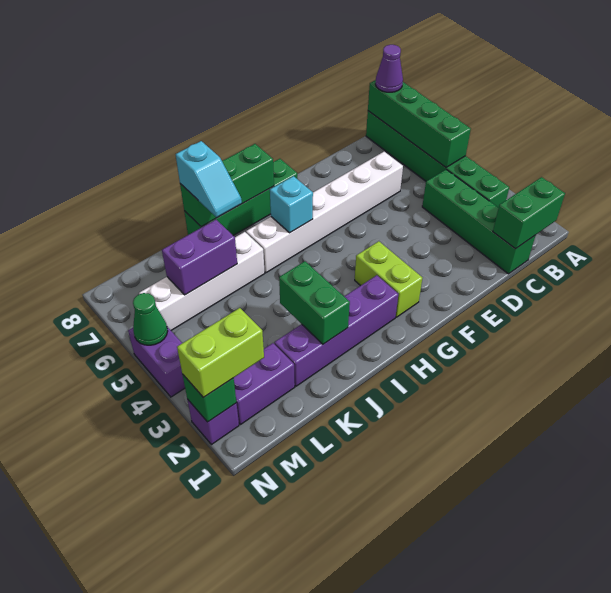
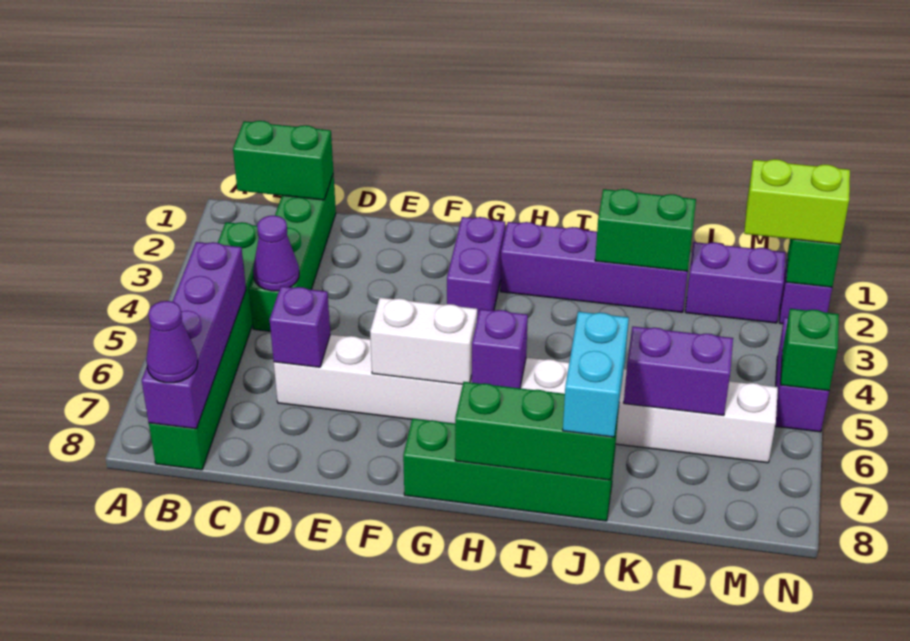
green 1x4 brick [368,80,471,167] -> purple 1x4 brick [142,242,246,429]
none -> purple 1x1 cone [253,215,299,291]
none -> purple 1x1 brick [270,286,330,367]
none -> white 1x2 brick [370,298,477,385]
lime 1x2 brick [355,241,422,317] -> purple 1x2 brick [447,217,505,319]
cyan 1x1 brick [270,176,313,233] -> purple 1x1 brick [472,309,528,388]
green 1x2 brick [279,261,350,344] -> green 1x2 brick turned to [595,189,696,271]
cyan 1x2 slope [176,141,242,217] -> cyan 1x2 brick [563,312,629,437]
green 1x1 cone [133,293,168,345] -> green 1x1 brick [781,309,839,391]

